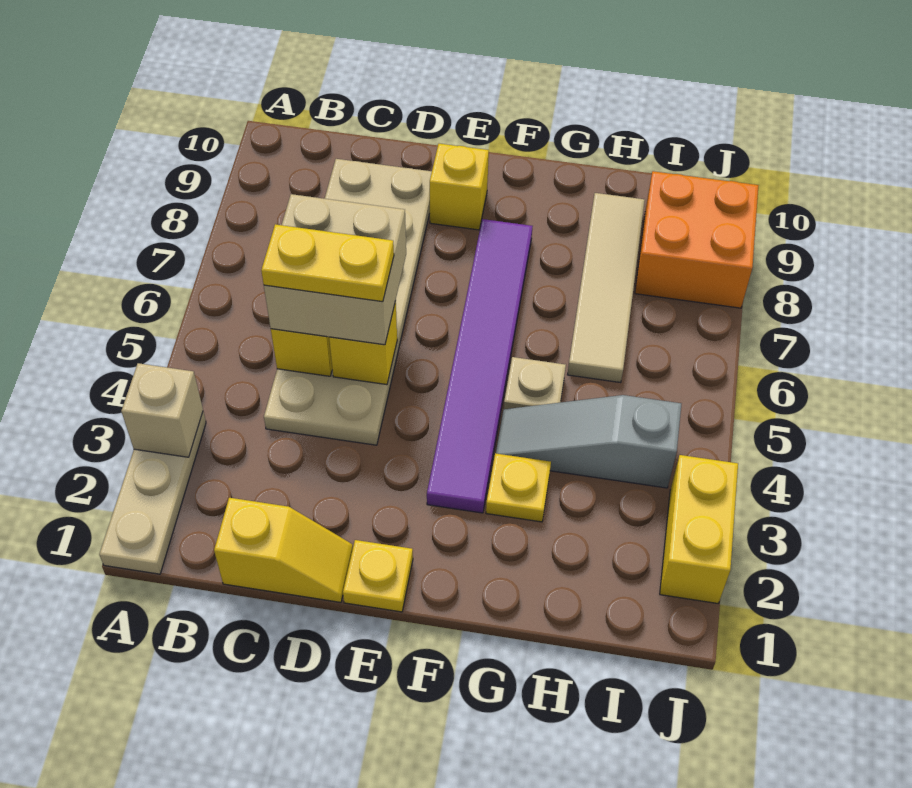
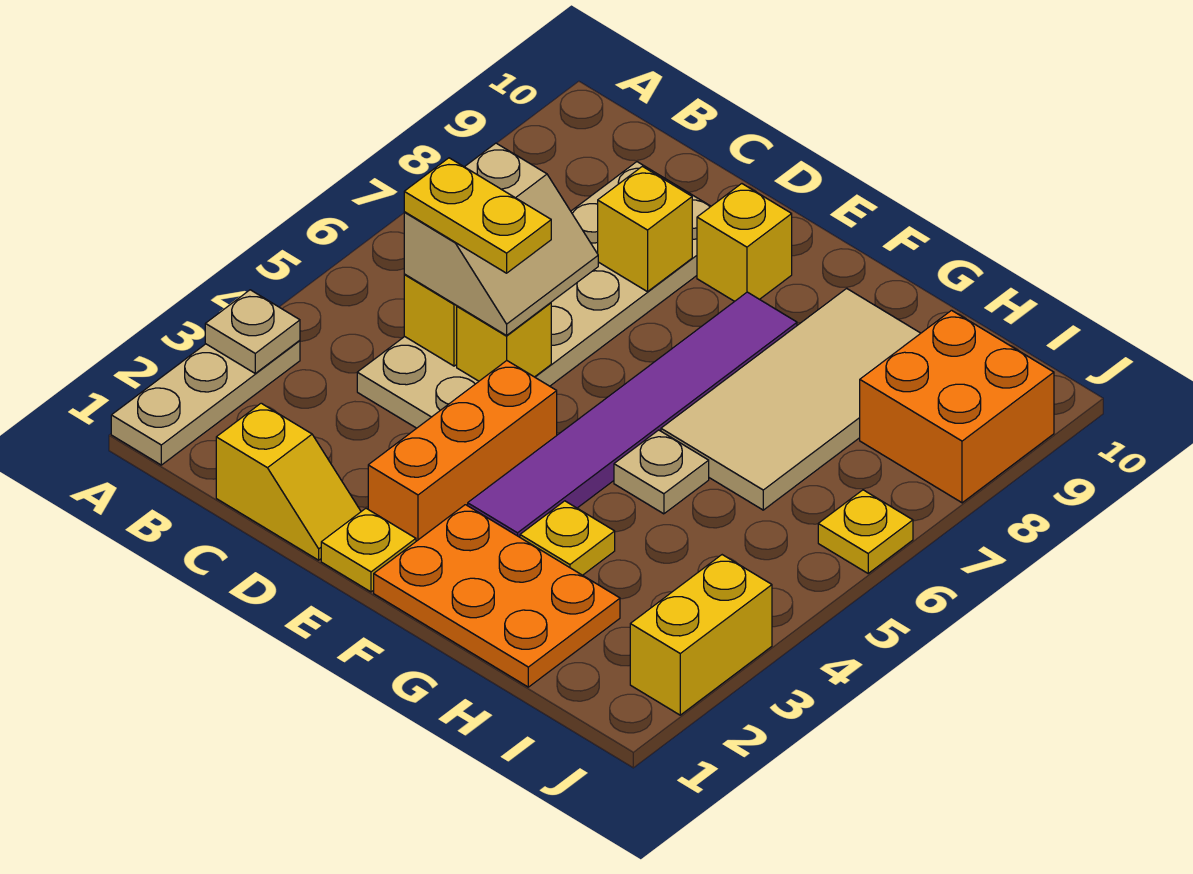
tan 1x1 brick [121,363,203,457] -> tan 1x1 plate [205,290,300,373]
tan 2x2 brick [264,194,406,345] -> tan 2x2 slope [404,143,598,336]
none -> yellow 1x1 brick [598,166,692,292]
none -> orange 1x3 brick [368,361,557,541]
none -> orange 2x3 plate [374,505,620,687]
grey 1x3 slope [496,395,681,488] -> none
tan 1x4 tile [568,193,645,383] -> tan 2x4 tile [661,288,921,510]
none -> yellow 1x1 plate [818,490,913,573]

